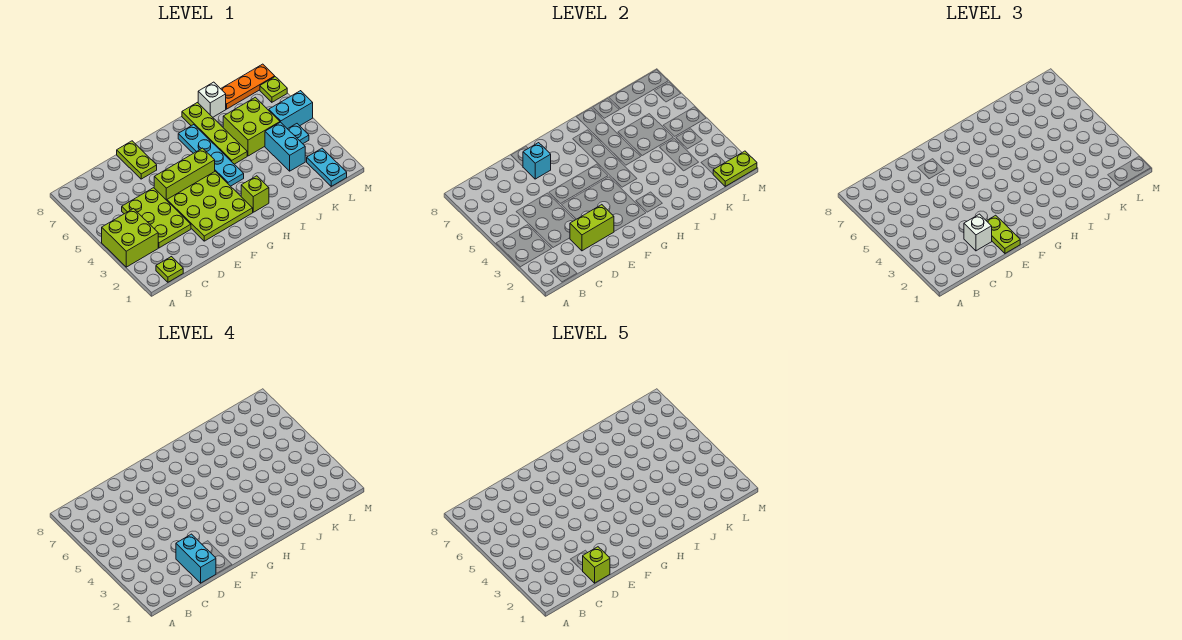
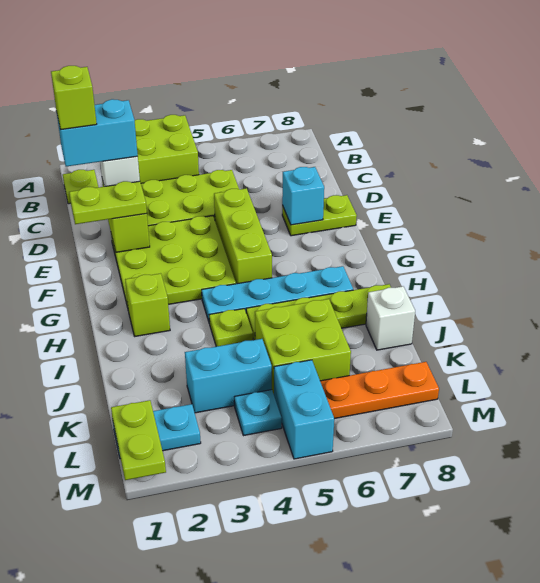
orange 1x3 plate [221,64,275,109] -> orange 1x3 plate turned to [320,362,439,419]
lime 1x1 plate [260,77,287,102] -> lime 1x1 plate moved to [209,309,253,347]

